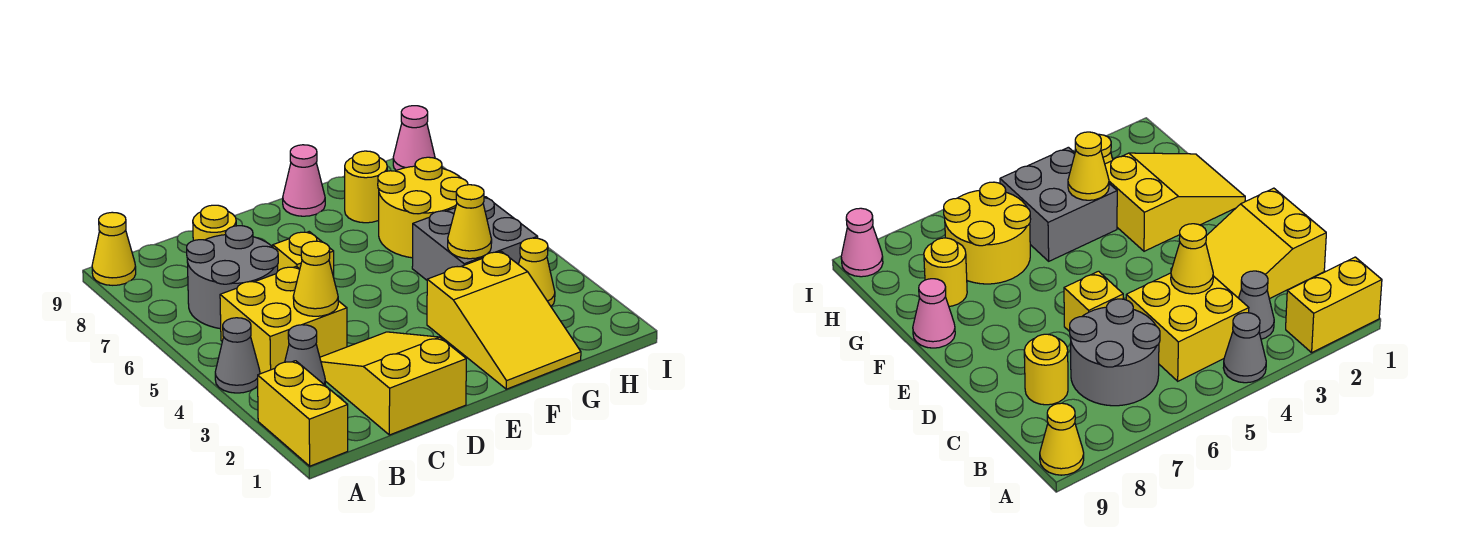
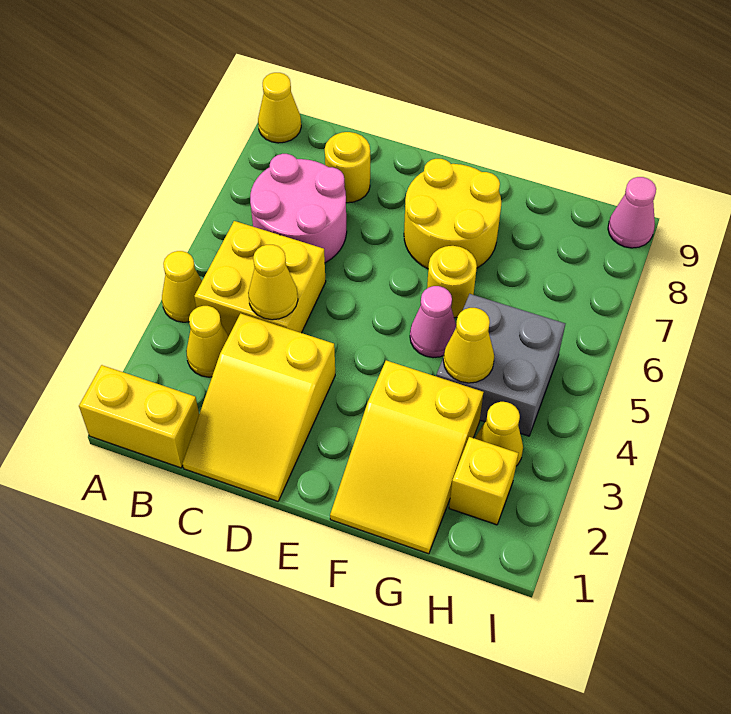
yellow 1x2 brick [258,361,348,466] -> yellow 1x2 brick turned to [79,365,199,468]
grey 1x1 cone [215,318,260,393] -> yellow 1x1 cone [162,251,202,322]
grey 1x1 cone [285,325,325,385] -> yellow 1x1 cone [186,306,229,377]
grey 2x2 round brick [187,226,278,329] -> pink 2x2 round brick [250,154,347,263]
yellow 2x3 slope [320,332,466,435] -> yellow 2x3 slope turned to [183,313,335,501]
yellow 1x1 brick [273,232,334,277] -> yellow 1x1 brick moved to [449,437,518,525]
pink 1x1 cone [283,145,325,216] -> pink 1x1 cone moved to [410,286,456,357]
yellow 2x2 round brick [378,157,468,258] -> yellow 2x2 round brick moved to [404,159,501,269]
yellow 1x1 round brick [345,151,387,223] -> yellow 1x1 round brick moved to [427,246,477,318]

